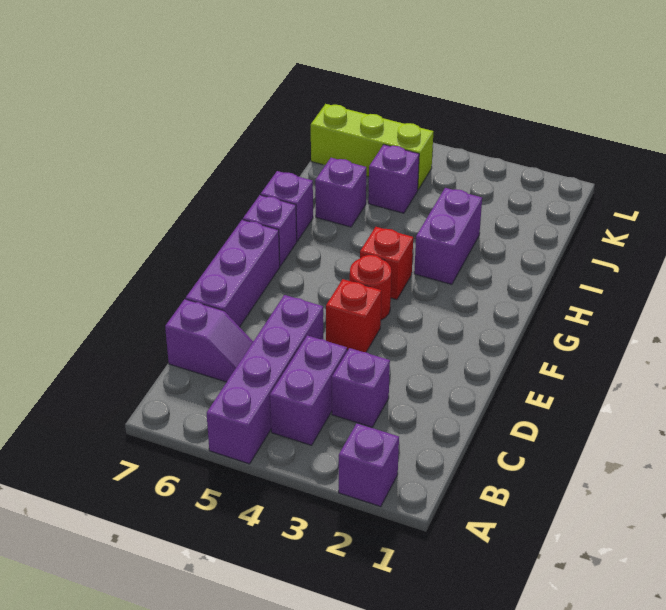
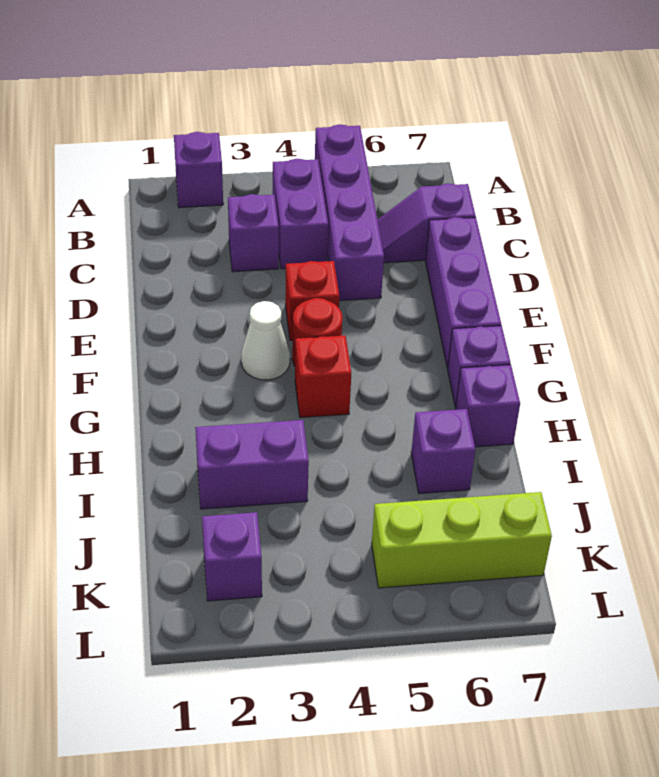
none -> white 1x1 cone [241,301,290,380]
purple 1x2 brick [414,188,482,284] -> purple 1x2 brick turned to [195,420,309,509]
purple 1x1 brick [368,145,419,213] -> purple 1x1 brick moved to [202,512,262,601]

